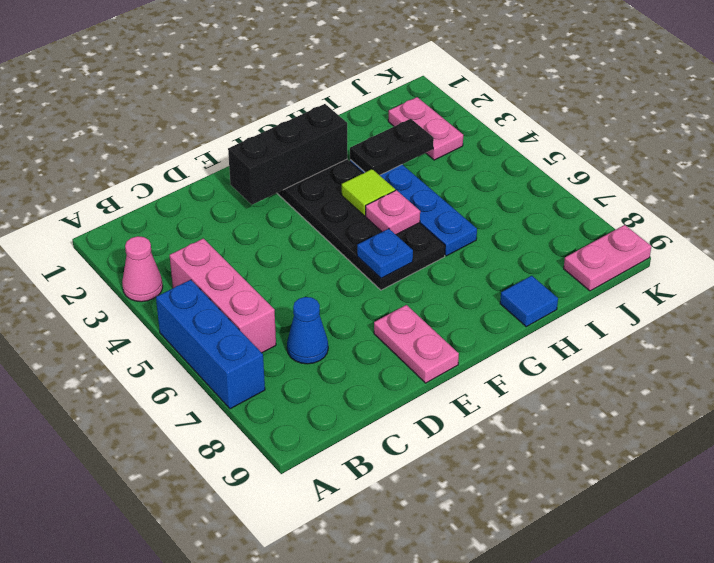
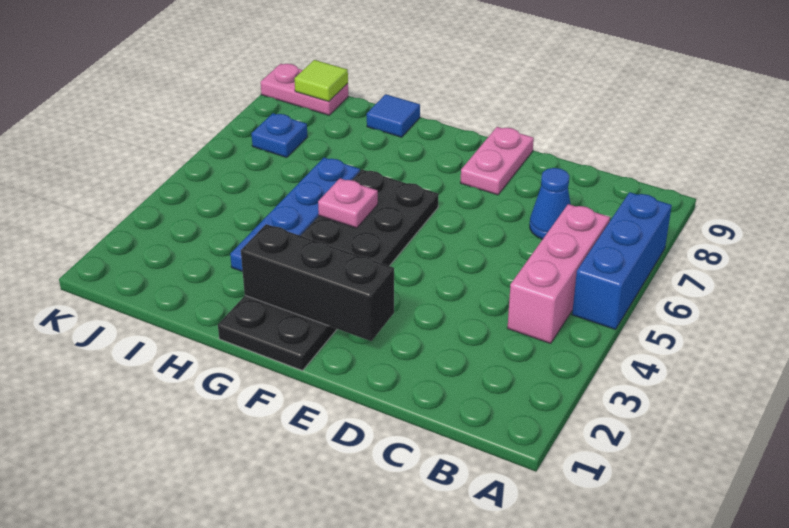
pink 1x1 cone [122,236,163,302] -> none
blue 1x1 plate [357,229,413,278] -> blue 1x1 plate moved to [251,113,307,157]
lime 1x1 tile [342,169,395,216] -> lime 1x1 tile moved to [294,60,348,102]
black 1x2 plate [350,119,434,175] -> none
pink 1x2 plate [388,97,463,160] -> none

